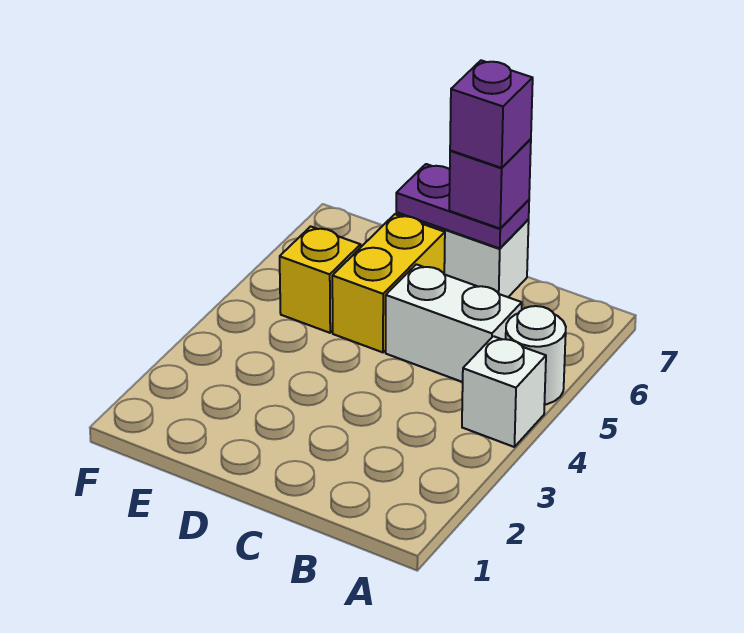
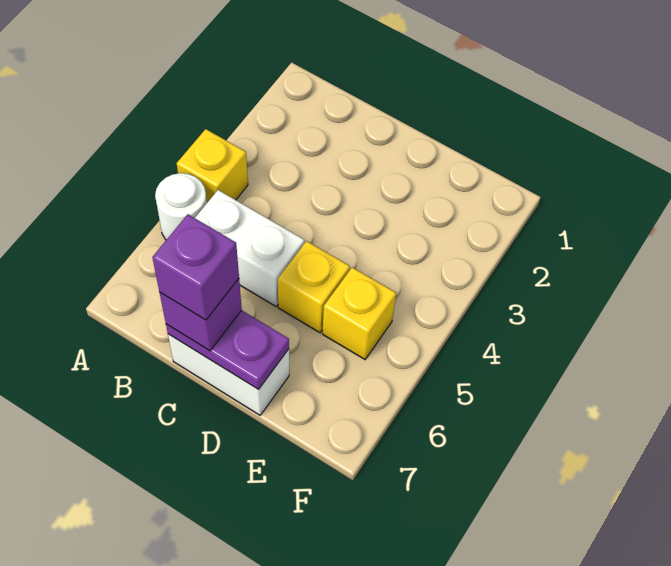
white 1x1 brick [462,336,546,447] -> yellow 1x1 brick [177,129,248,203]
yellow 1x2 brick [332,214,445,352] -> yellow 1x1 brick [278,241,350,333]

